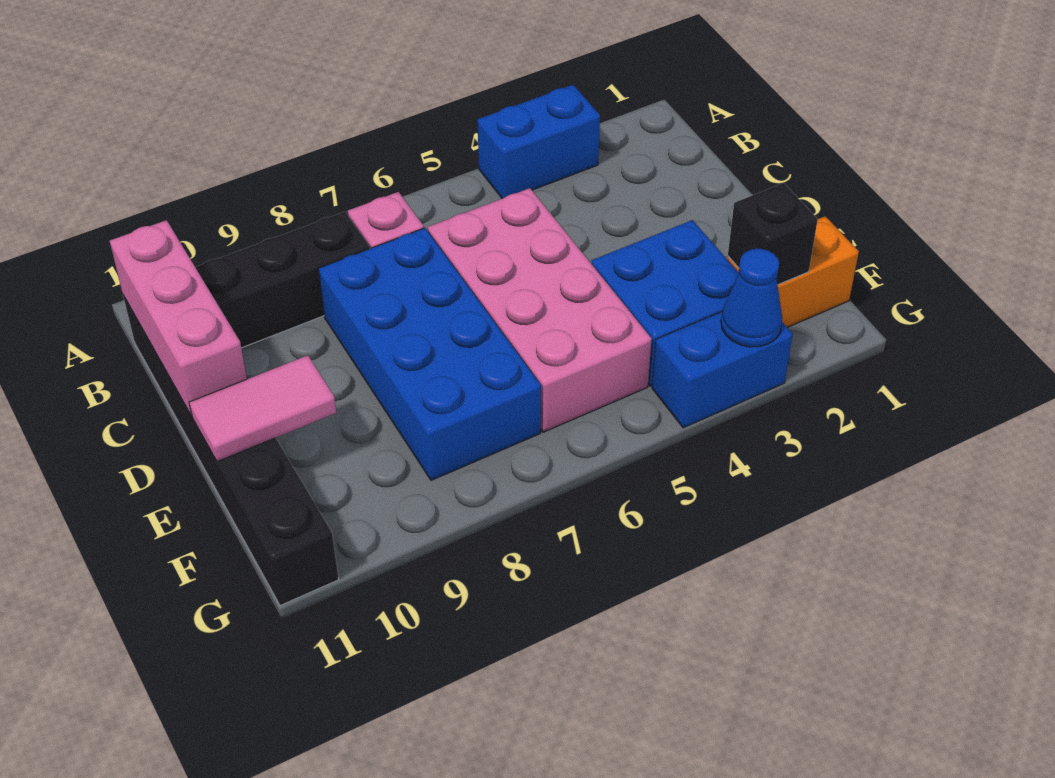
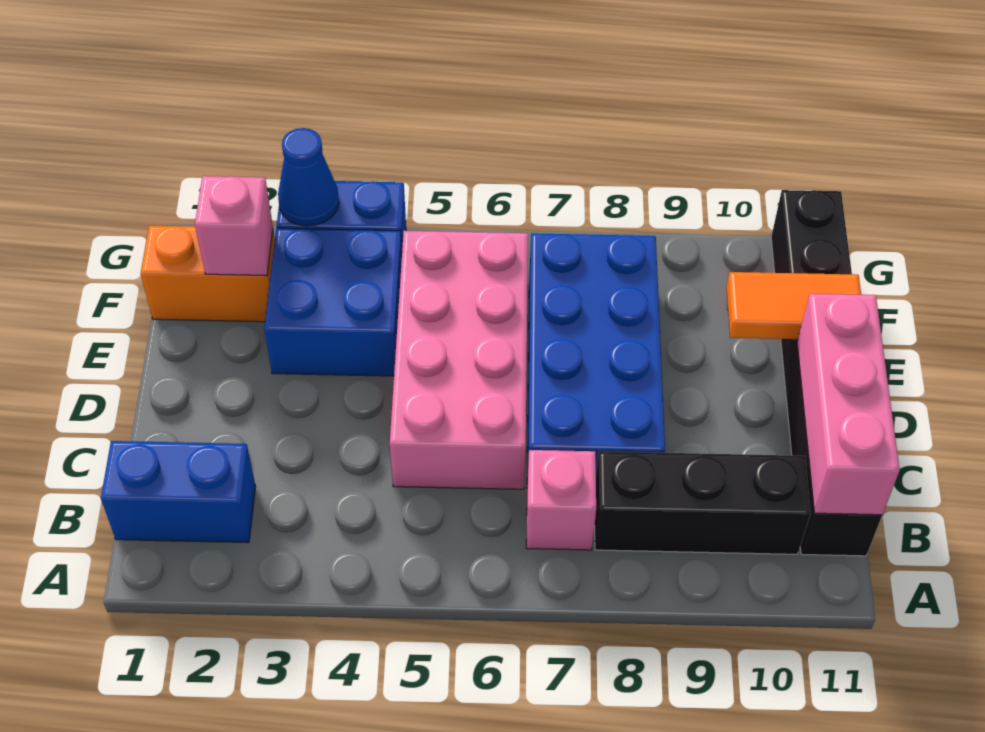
blue 1x2 brick [478,85,600,198] -> blue 1x2 brick moved to [101,441,256,543]
pink 1x2 tile [189,355,336,462] -> orange 1x2 tile [726,272,861,339]
black 1x1 brick [728,183,818,285] -> pink 1x1 brick [195,176,273,276]

